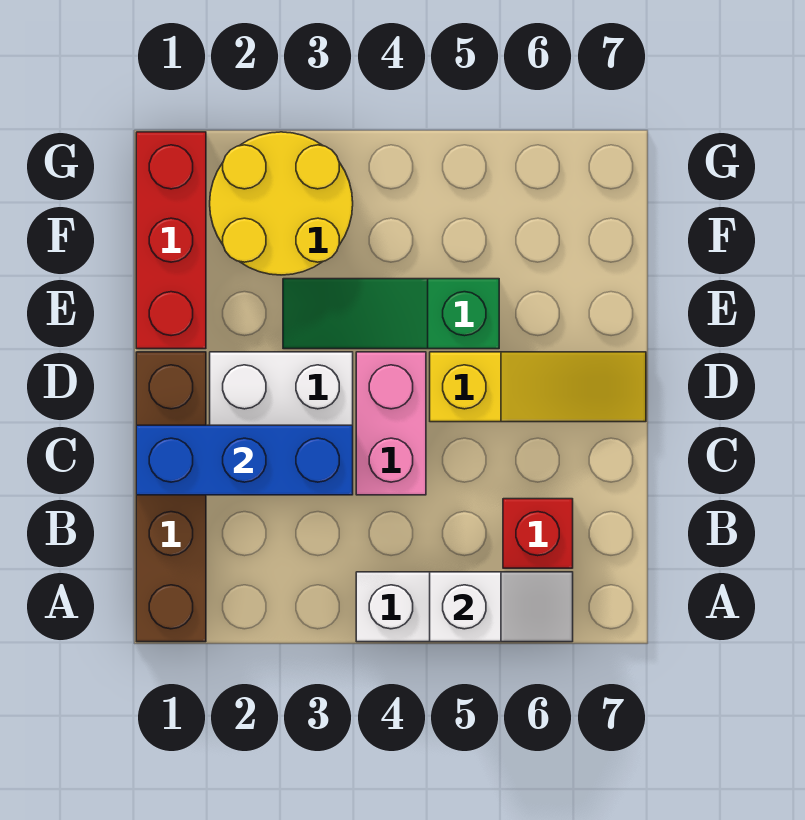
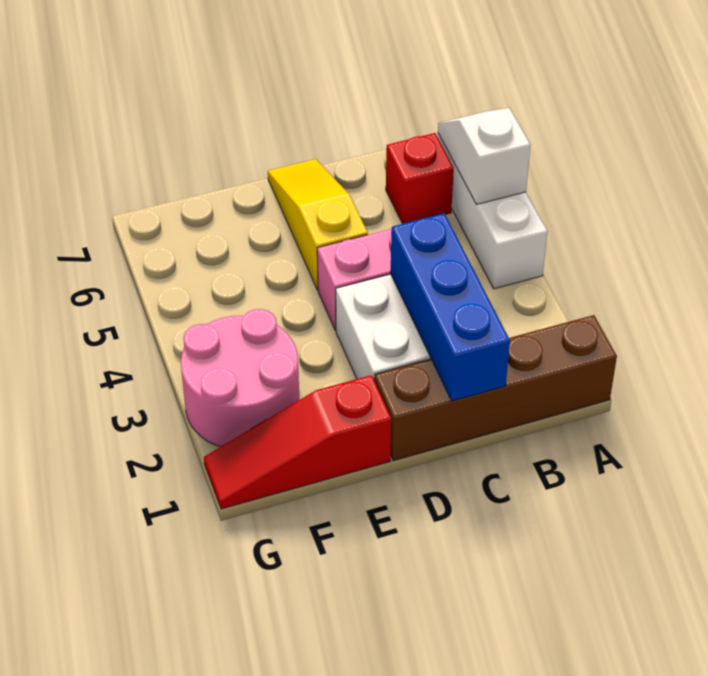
red 1x3 brick [136,132,206,349] -> red 1x3 slope [204,375,391,509]
green 1x3 slope [283,279,499,349] -> none
yellow 2x2 round brick [210,132,353,275] -> pink 2x2 round brick [181,309,299,447]

